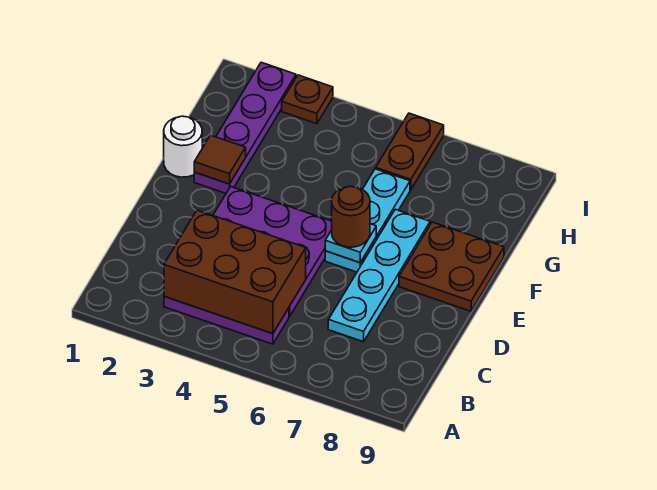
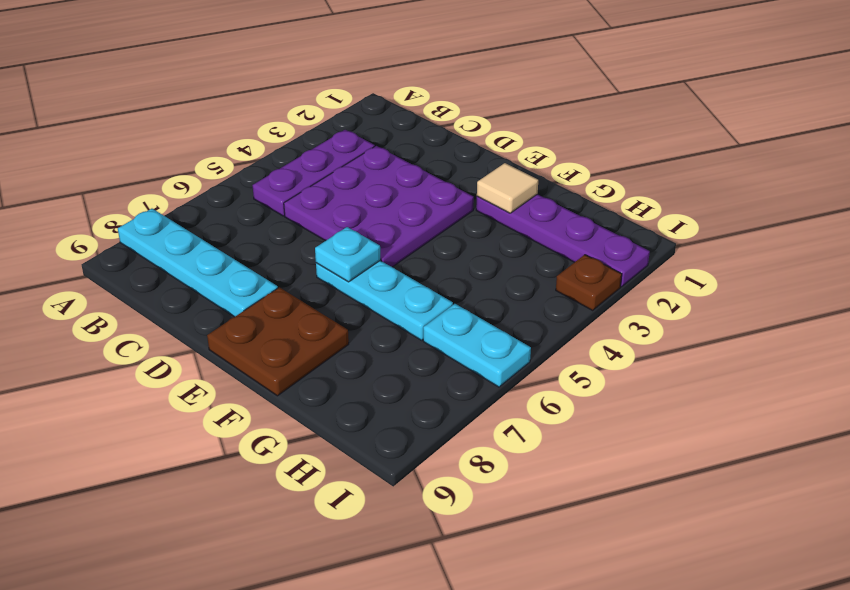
brown 2x3 brick [164,210,306,334] -> none
cyan 1x4 plate [328,209,430,342] -> cyan 1x4 plate moved to [118,209,278,317]
brown 1x1 round brick [332,186,370,247] -> none
white 1x1 round brick [164,116,202,177] -> none
brown 1x1 tile [194,135,246,184] -> tan 1x1 tile [477,163,538,213]
brown 1x2 plate [376,113,444,190] -> cyan 1x2 plate [423,304,531,387]

